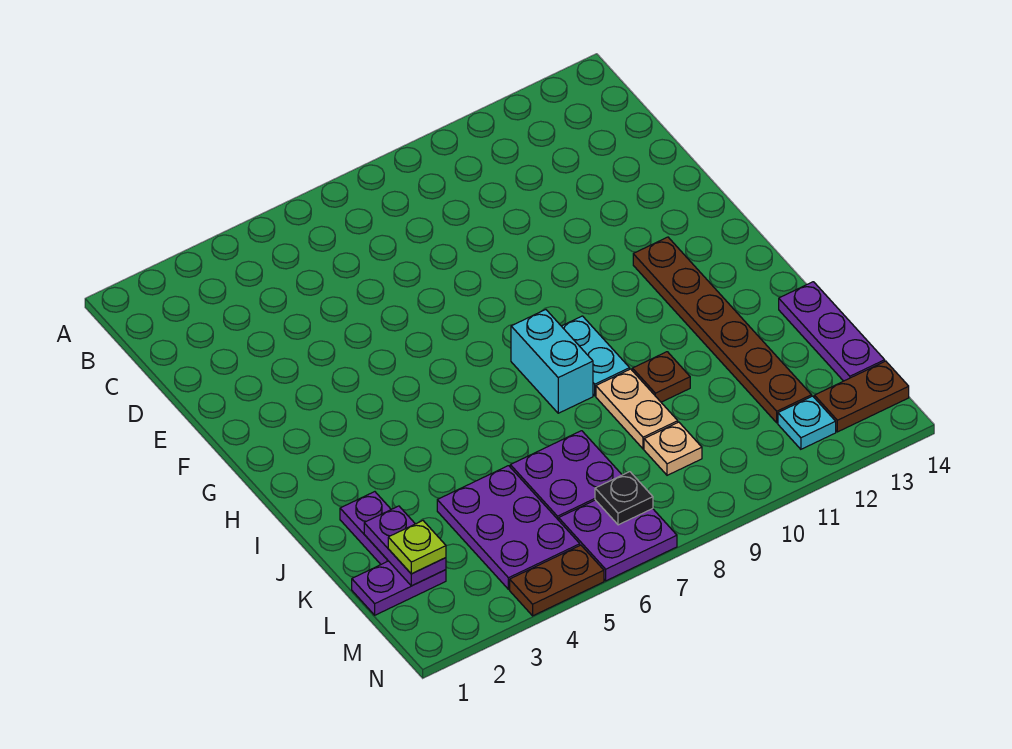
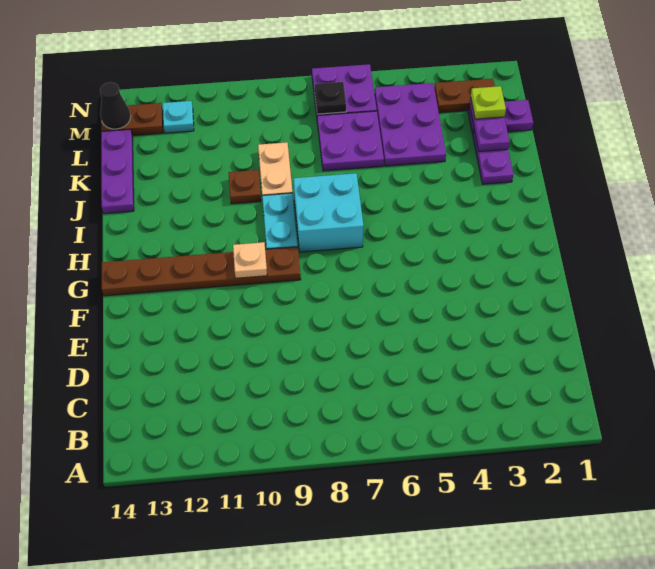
brown 1x6 plate [633,237,812,423] -> brown 1x6 plate turned to [102,247,301,296]
cyan 1x2 brick [511,310,593,413] -> cyan 2x2 brick [294,173,364,252]
tan 1x1 plate [644,422,702,475] -> tan 1x1 plate moved to [233,242,267,278]
none -> black 1x1 cone [100,82,131,129]
brown 1x2 plate [510,545,604,616] -> brown 1x2 plate moved to [434,79,495,113]

